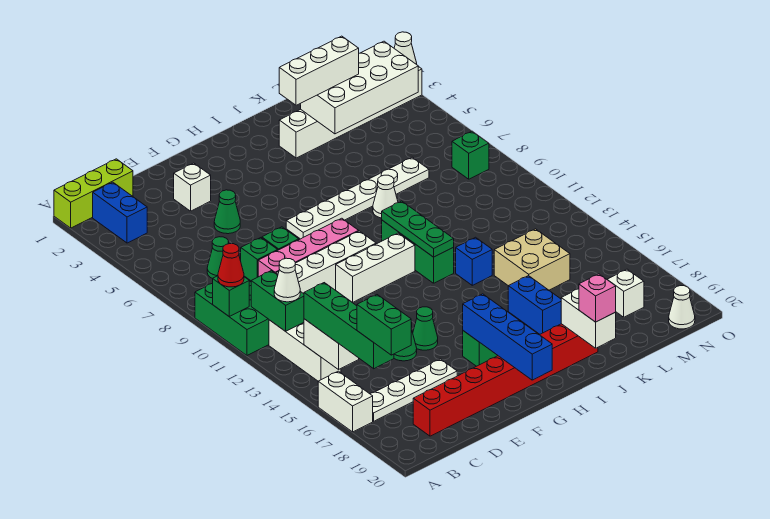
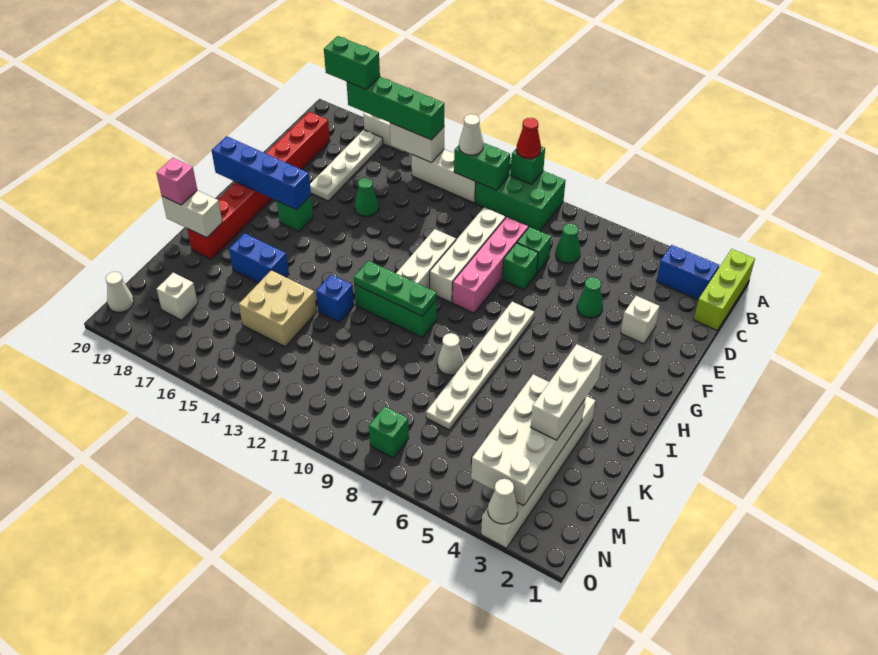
green 1x1 cone [413,307,438,350] -> none

